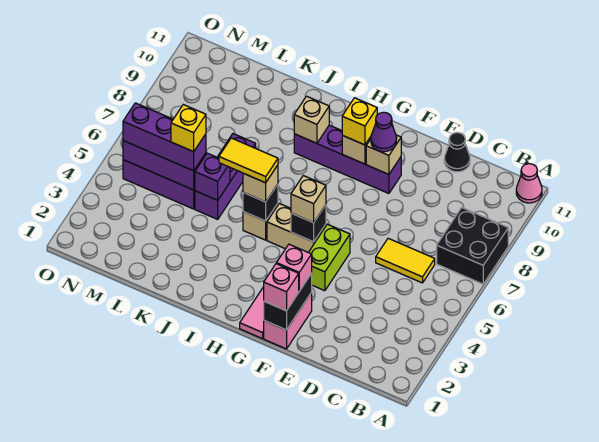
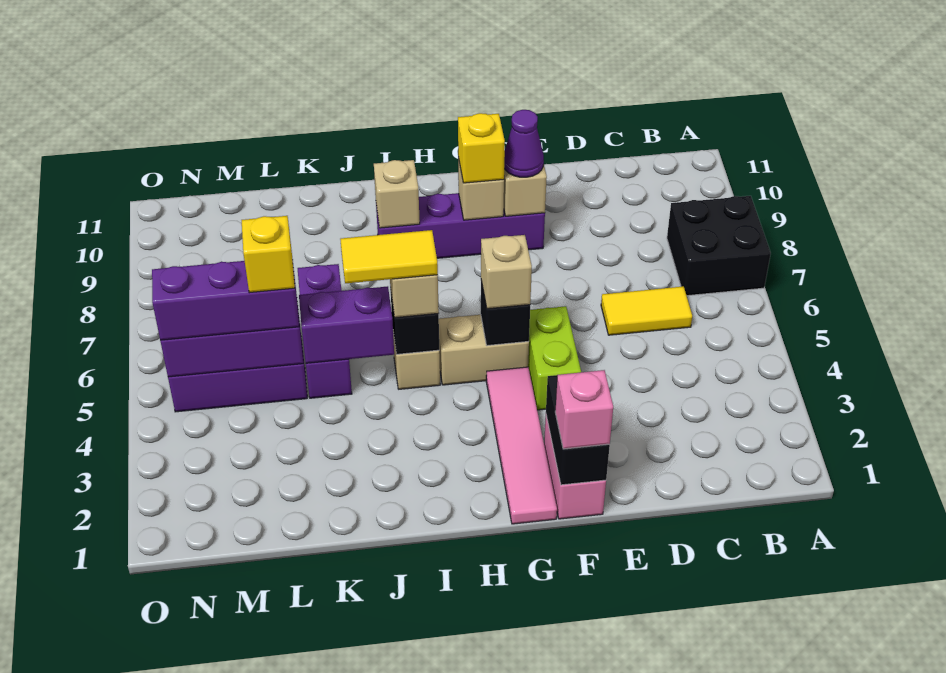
pink 1x1 cone [516,164,542,203] -> none
black 1x1 cone [444,133,470,172] -> none
pink 1x1 brick [277,244,312,291] -> none
purple 1x1 brick [195,153,230,200] -> purple 1x2 brick [299,286,394,363]

